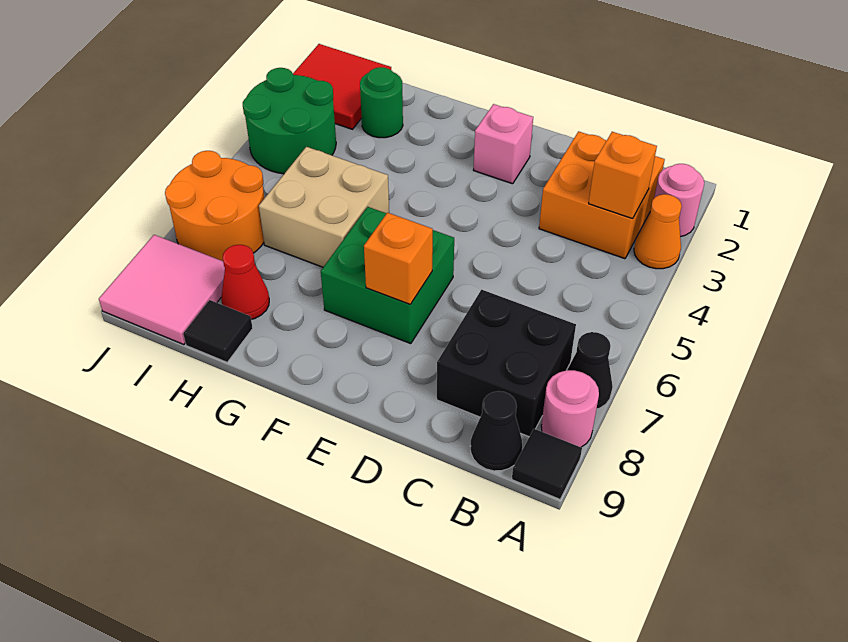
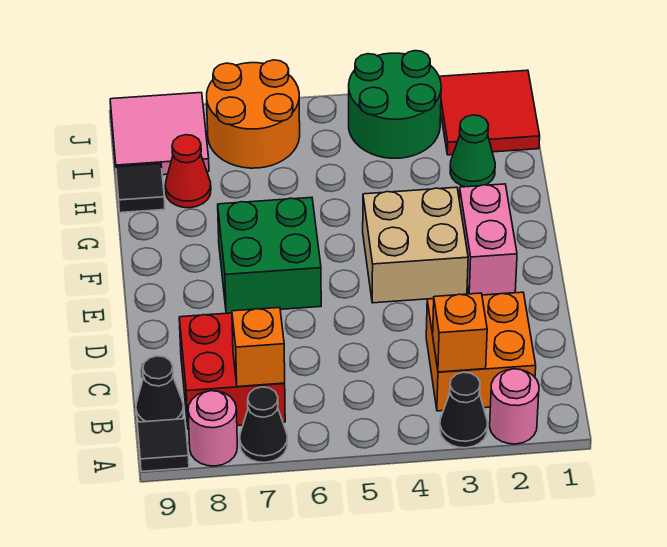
orange 1x1 cone [634,194,682,269] -> black 1x1 cone [440,372,487,448]
black 2x2 brick [437,290,576,437] -> red 2x2 brick [179,313,285,429]
pink 1x1 brick [474,104,533,184] -> pink 1x2 brick [459,184,517,295]
orange 1x1 brick [364,213,433,304] -> orange 1x1 brick moved to [232,308,285,387]
tan 2x2 brick [259,147,389,267] -> tan 2x2 brick moved to [363,187,468,303]
green 1x1 round brick [360,67,403,138] -> green 1x1 cone [450,115,495,187]

